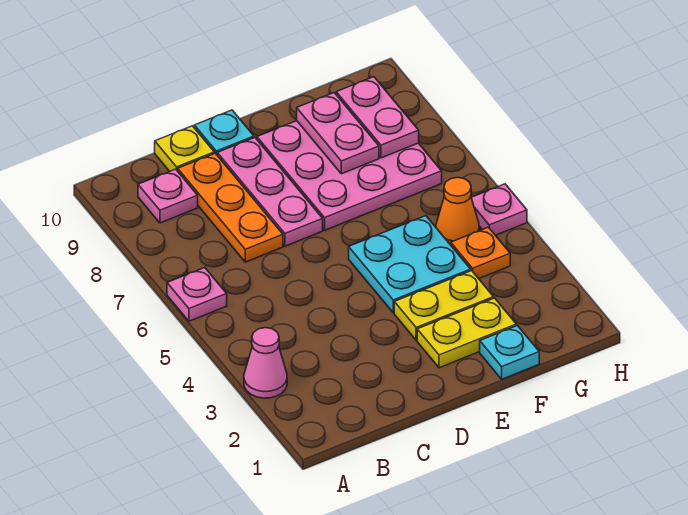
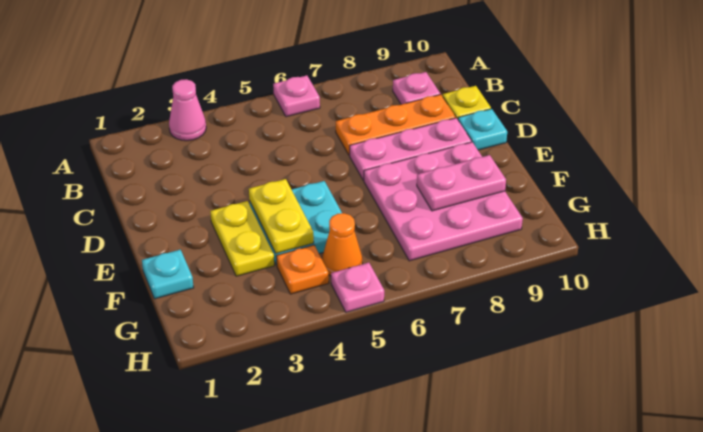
yellow 1x2 plate [417,298,516,368] -> yellow 1x2 plate moved to [249,179,314,254]
pink 1x2 plate [336,77,419,158] -> none

